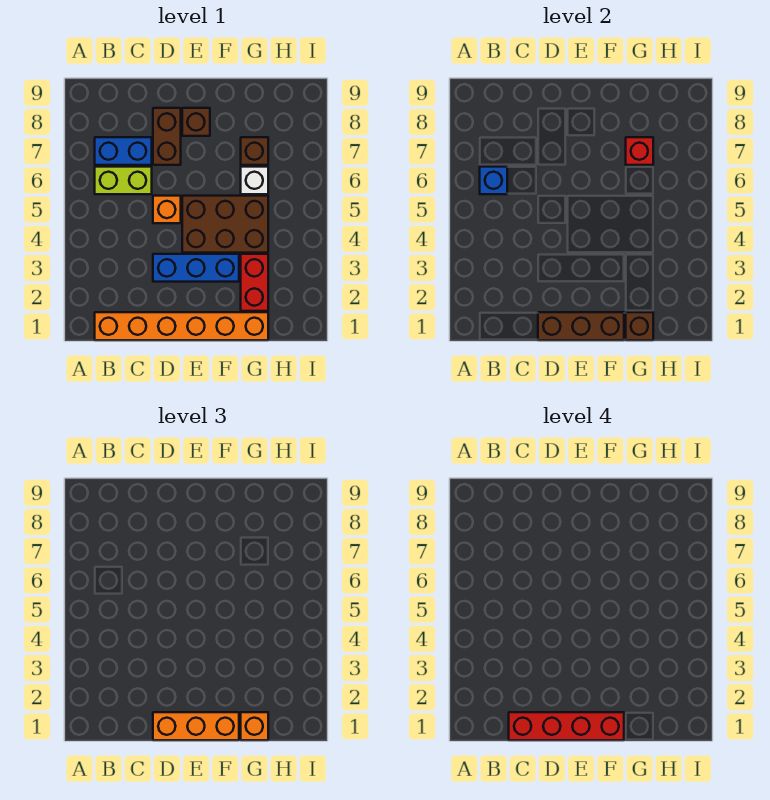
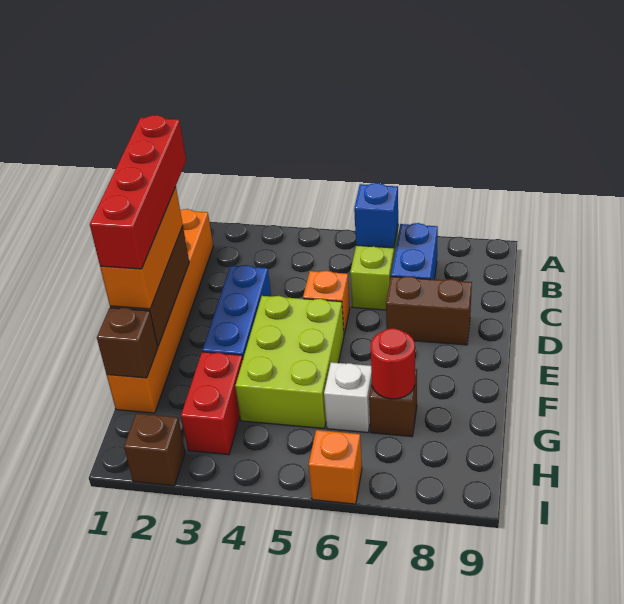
brown 2x3 brick [182,196,268,253] -> lime 2x3 brick [235,296,344,429]
brown 1x1 brick [182,108,210,136] -> brown 1x1 brick moved to [124,413,185,486]
orange 1x1 brick [241,712,268,740] -> orange 1x1 brick moved to [309,430,362,504]
red 1x2 brick [241,254,268,311] -> red 1x2 brick turned to [181,352,243,455]
red 1x1 brick [626,137,653,165] -> red 1x1 round brick [371,328,415,399]

